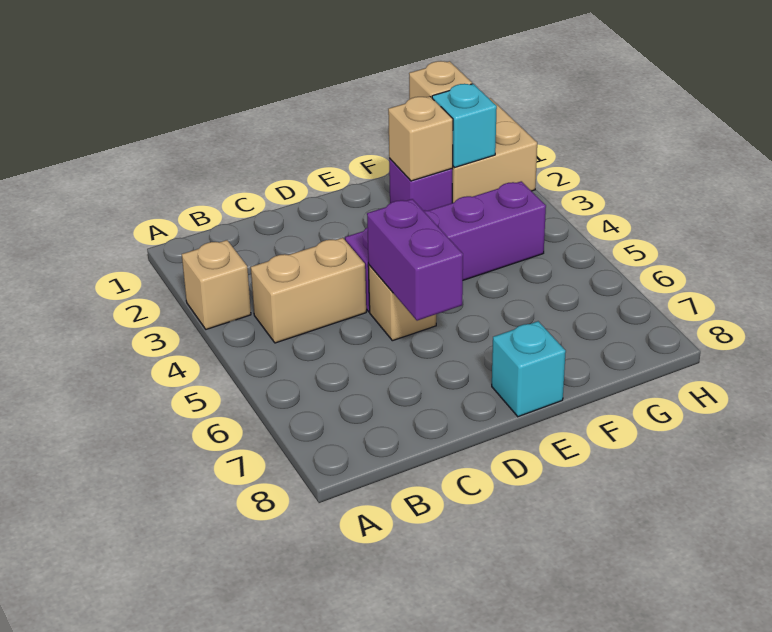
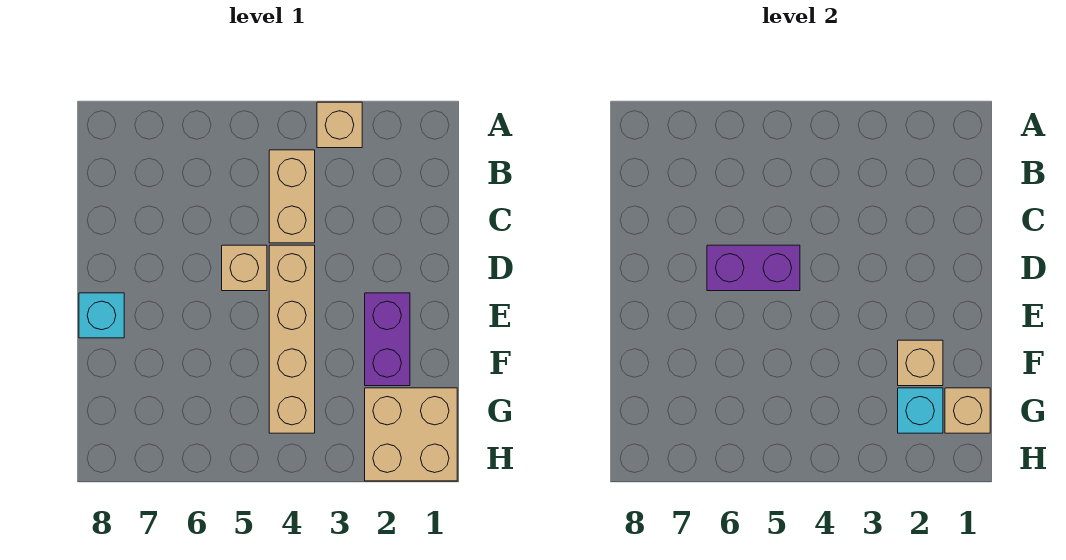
purple 1x4 brick [345,181,546,312] -> tan 1x4 brick [269,245,315,433]
purple 1x1 brick [389,158,452,211] -> purple 1x2 brick [365,293,410,386]

